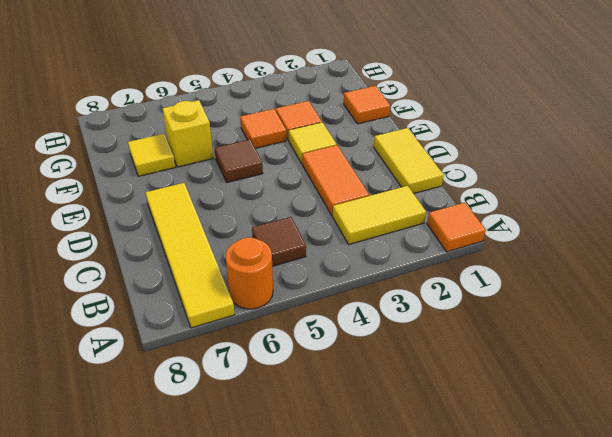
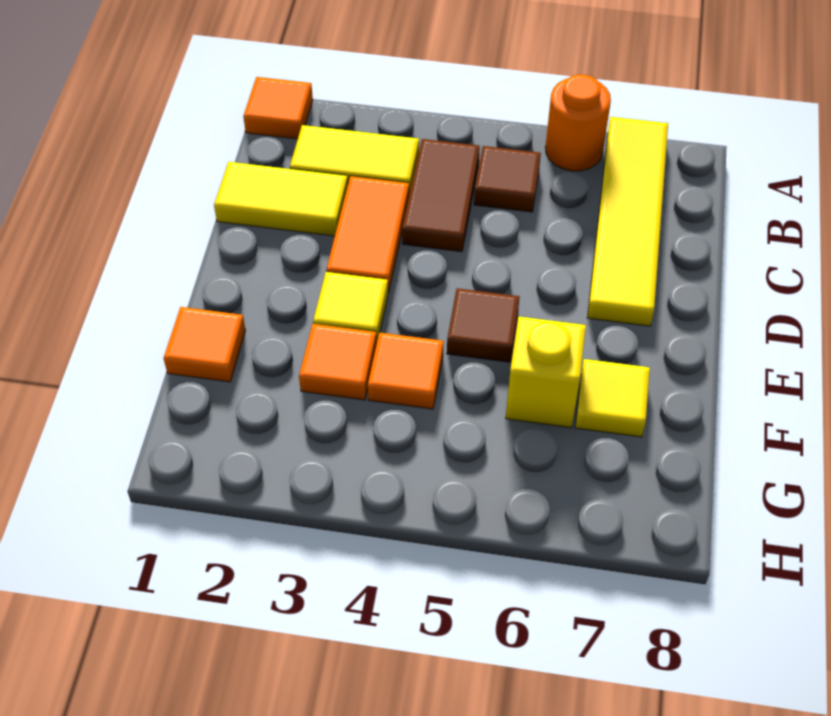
none -> brown 1x2 tile [402,139,480,252]
yellow 1x2 tile [374,128,443,193] -> yellow 1x2 tile turned to [214,162,348,236]

